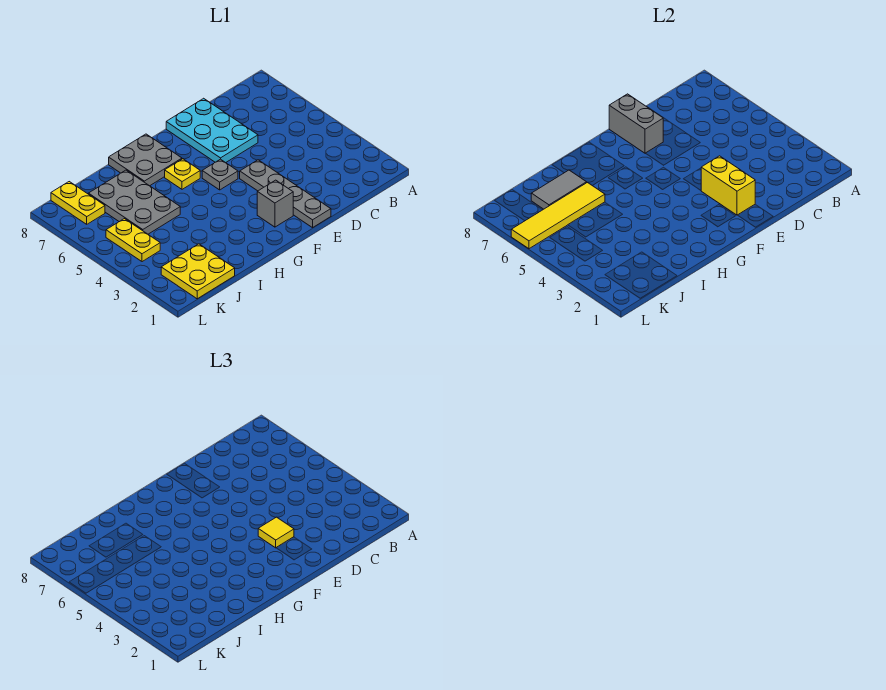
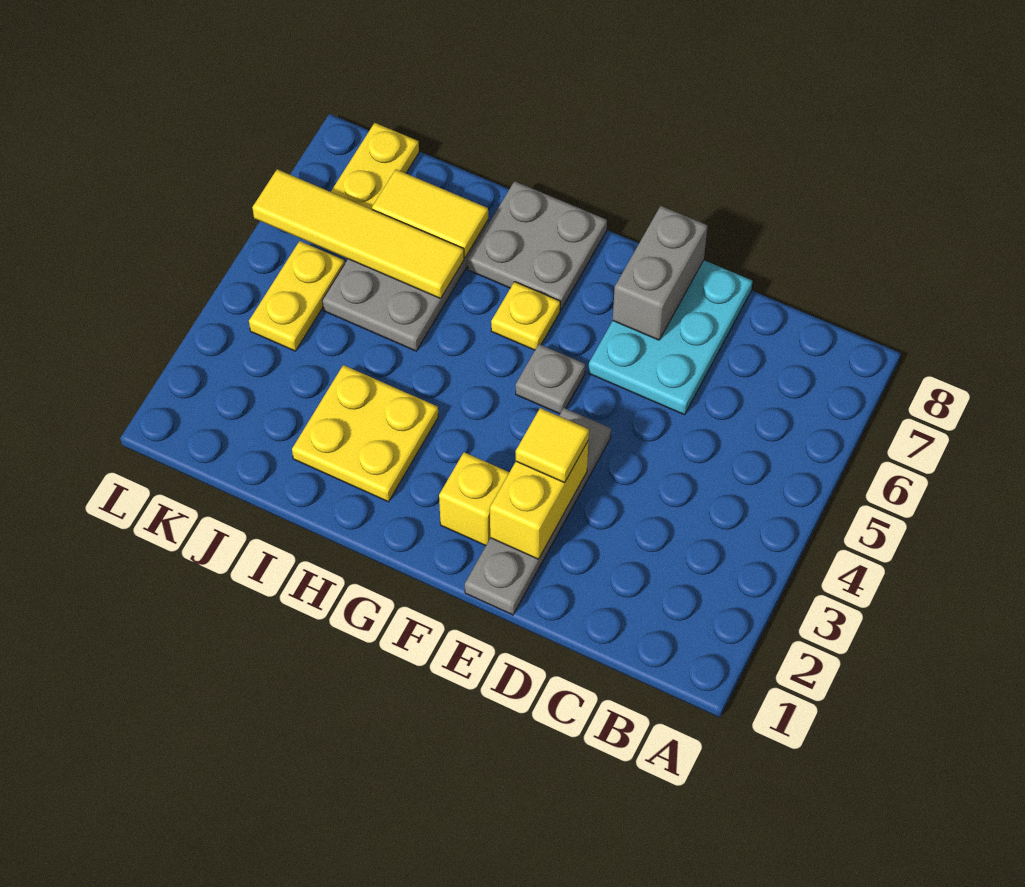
grey 1x1 brick [257,180,293,227] -> yellow 1x1 brick [439,452,509,546]
grey 1x2 tile [531,170,587,209] -> yellow 1x2 tile [372,169,488,257]
yellow 2x2 plate [161,244,235,299] -> yellow 2x2 plate moved to [292,365,439,502]

